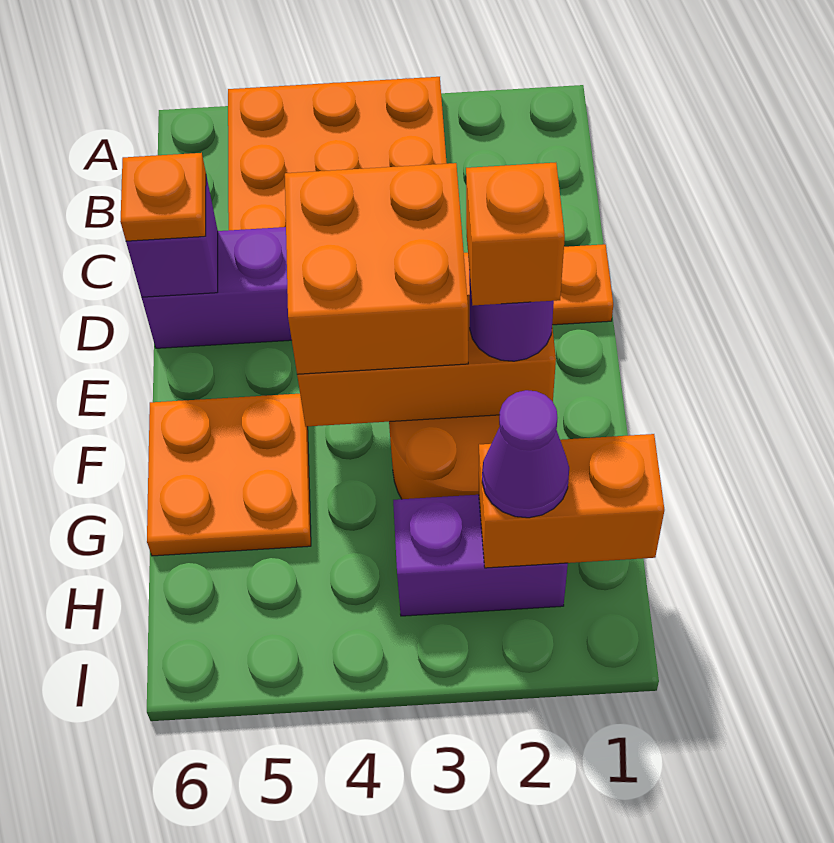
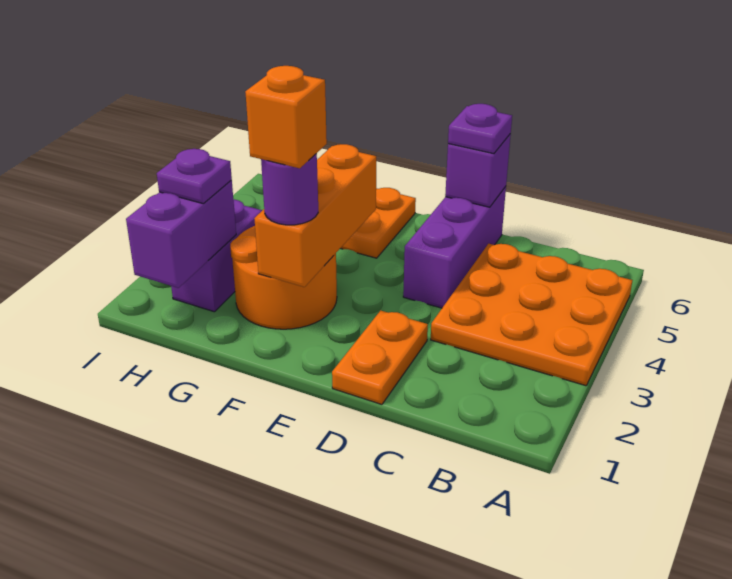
orange 1x1 plate [120,153,206,241] -> purple 1x1 plate [448,104,512,154]
orange 2x2 brick [285,163,468,374] -> none
orange 1x2 brick [479,434,664,568] -> purple 1x2 brick [126,180,236,288]
purple 1x1 cone [482,390,569,518] -> purple 1x1 plate [157,149,232,203]

